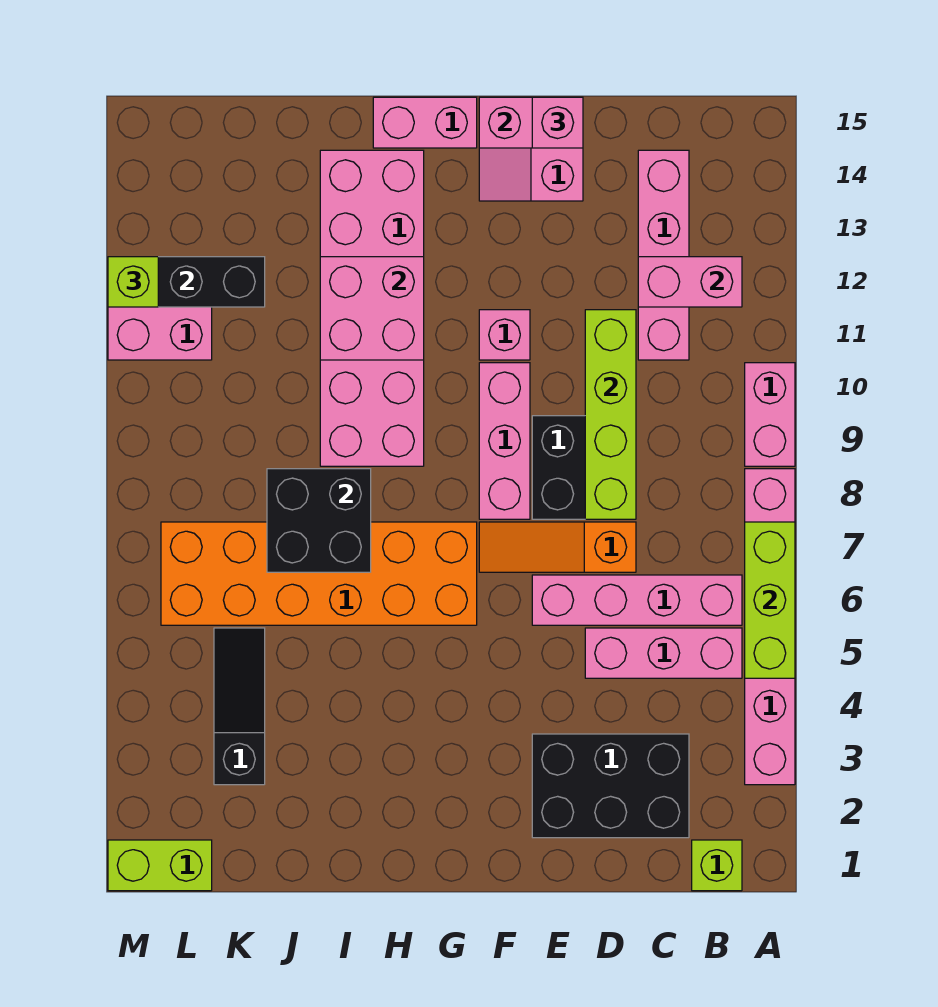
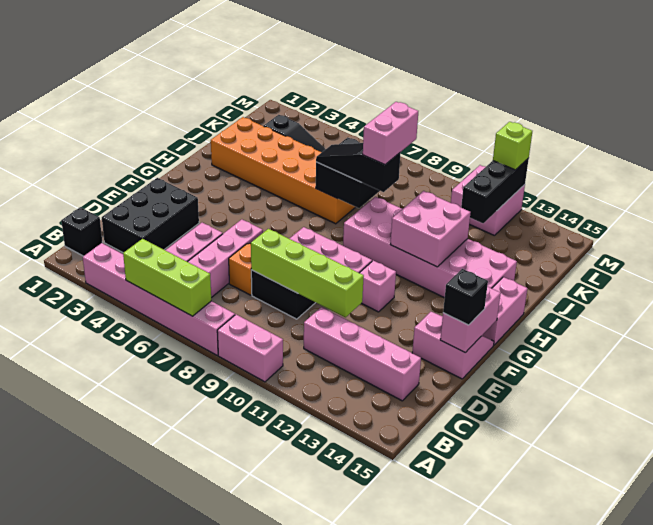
lime 1x1 brick [692,840,742,891] -> black 1x1 brick [61,207,102,256]
pink 1x2 brick [638,257,742,307] -> pink 1x2 brick moved to [363,102,418,165]
pink 1x1 brick [532,97,583,148] -> black 1x1 brick [443,269,488,325]
orange 2x6 brick [161,522,477,625] -> orange 2x6 brick turned to [211,117,355,224]
none -> black 1x3 slope [316,143,401,192]
lime 1x2 brick [108,840,212,891] -> none

